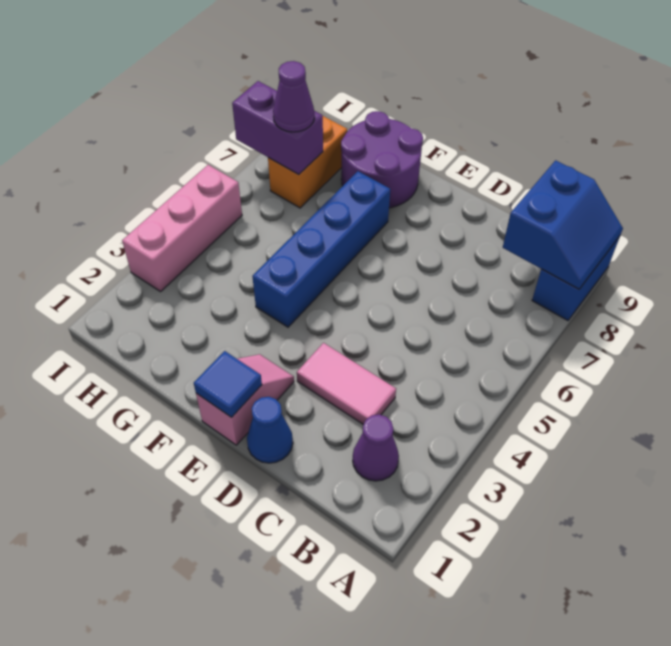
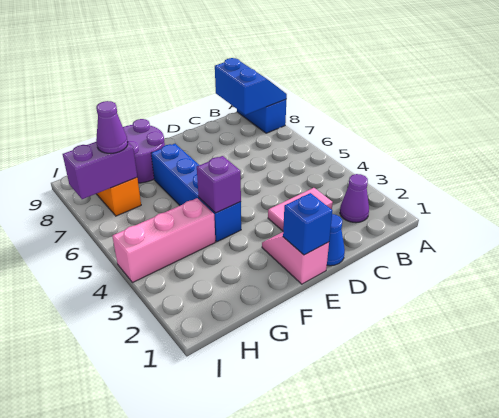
blue 1x1 tile [194,351,262,417] -> blue 1x1 brick [283,193,333,255]
none -> purple 1x1 brick [197,156,241,213]
pink 1x3 brick [122,165,242,292] -> pink 1x3 brick turned to [112,198,215,283]

